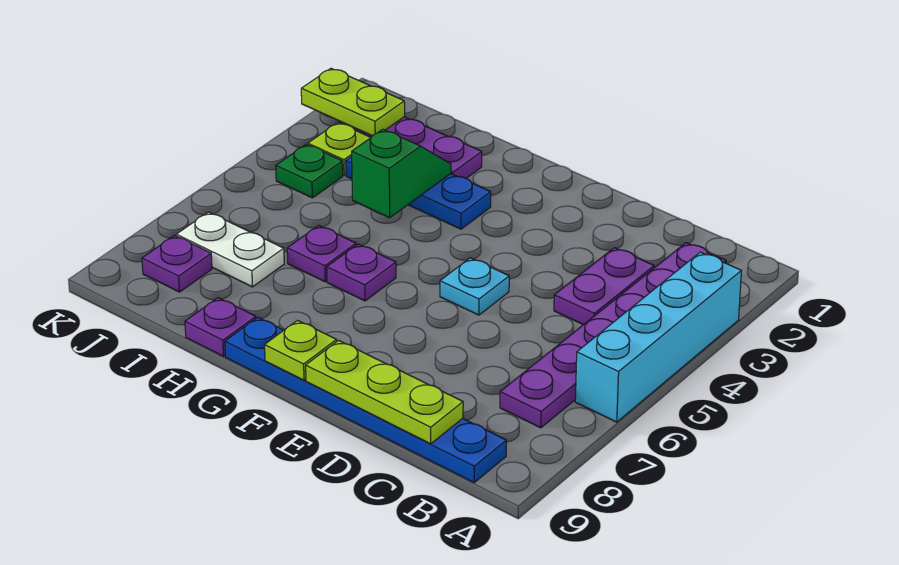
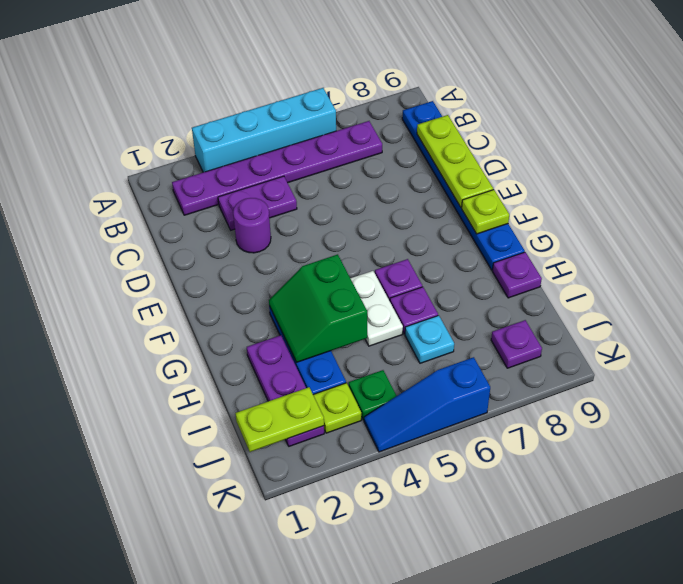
none -> purple 1x1 round brick [233,198,271,253]
cyan 1x1 plate [440,258,509,315] -> cyan 1x1 plate moved to [405,315,454,363]
green 1x2 slope [352,129,451,218] -> green 2x2 slope [269,254,367,363]
white 1x2 plate [176,212,284,287] -> white 1x2 plate moved to [350,271,403,346]
lime 1x2 plate [301,68,405,136] -> lime 1x2 plate turned to [235,387,324,452]
none -> blue 1x3 slope [364,357,490,452]

